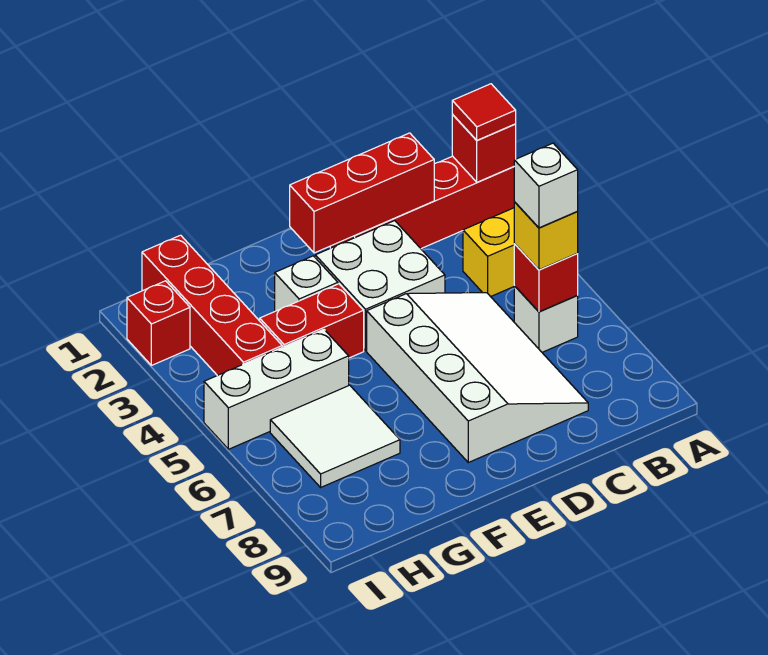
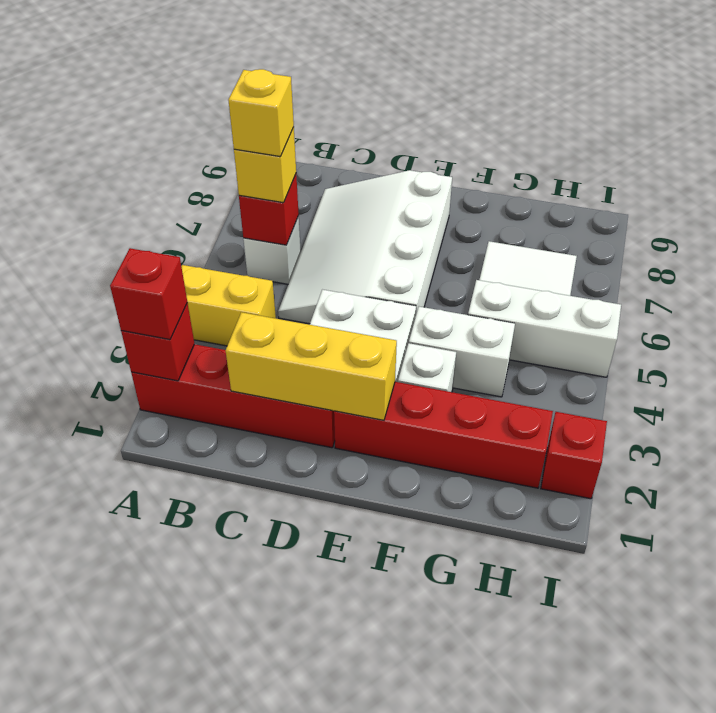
red 1x1 tile [452,84,516,140] -> red 1x1 brick [110,248,187,340]
white 1x1 brick [514,143,578,228] -> yellow 1x1 brick [228,69,294,157]
red 1x3 brick [290,133,434,253] -> yellow 1x3 brick [226,312,397,420]
red 1x2 brick [260,284,364,358] -> white 1x2 brick [409,307,515,397]
red 1x4 brick [142,235,282,376] -> red 1x4 brick turned to [334,382,553,488]

